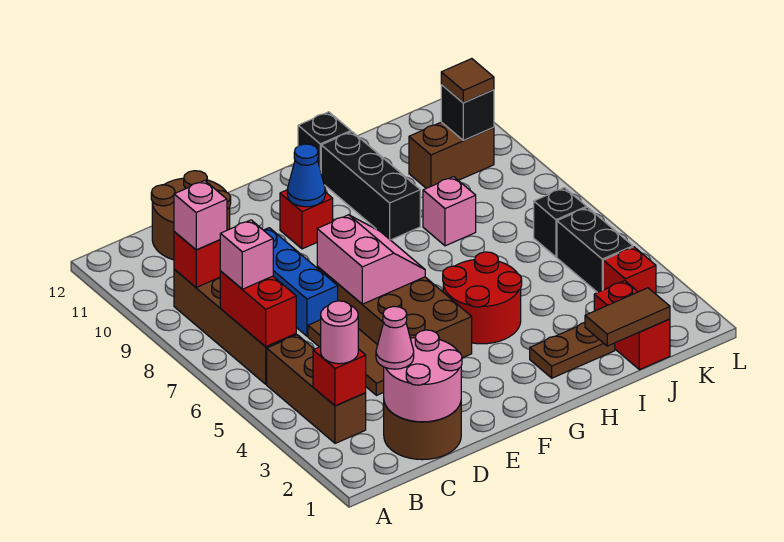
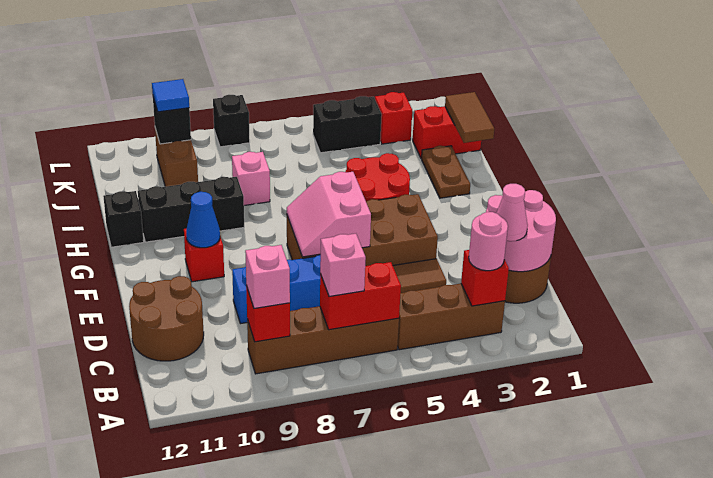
pink 2x2 slope [317,215,425,304] -> pink 2x2 slope turned to [287,172,371,257]
black 1x1 brick [534,188,587,257] -> black 1x1 brick moved to [213,95,250,147]
brown 1x1 tile [441,59,494,103] -> blue 1x1 tile [152,79,189,112]

